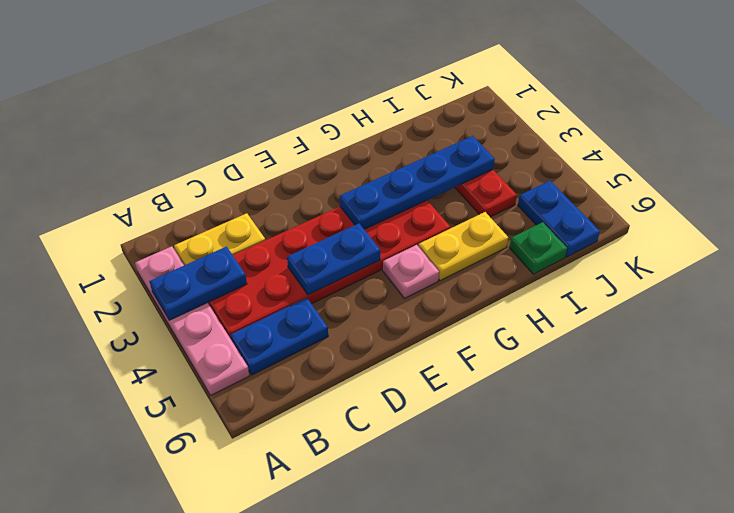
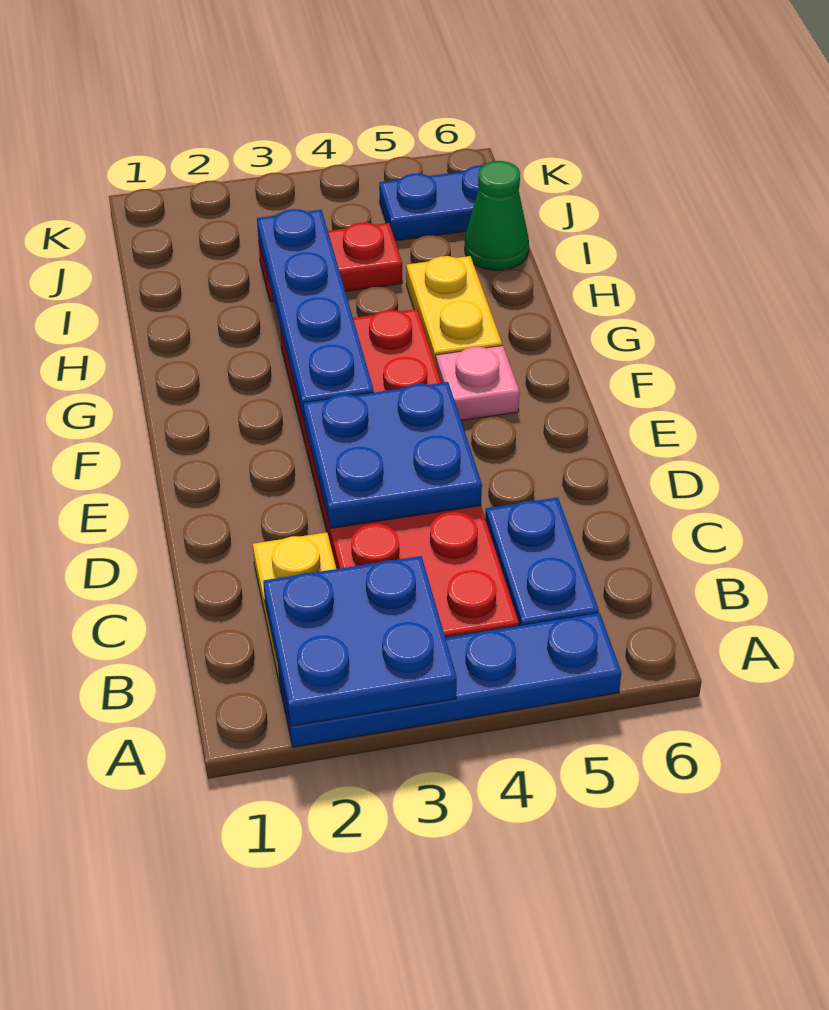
pink 1x4 plate [135,246,250,396] -> blue 1x4 plate [278,613,621,747]
blue 1x2 plate [149,247,247,320] -> blue 2x2 plate [263,556,457,726]
blue 1x2 plate [287,223,380,295] -> blue 2x2 plate [303,382,482,528]
green 1x1 plate [509,222,567,274] -> green 1x1 cone [465,161,529,270]

